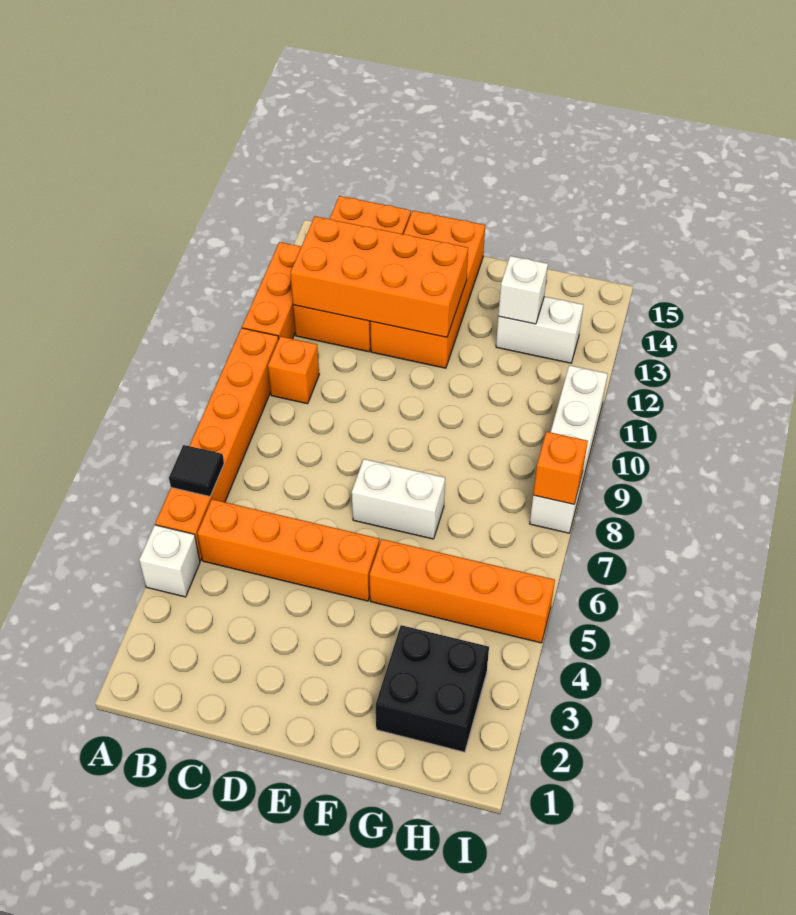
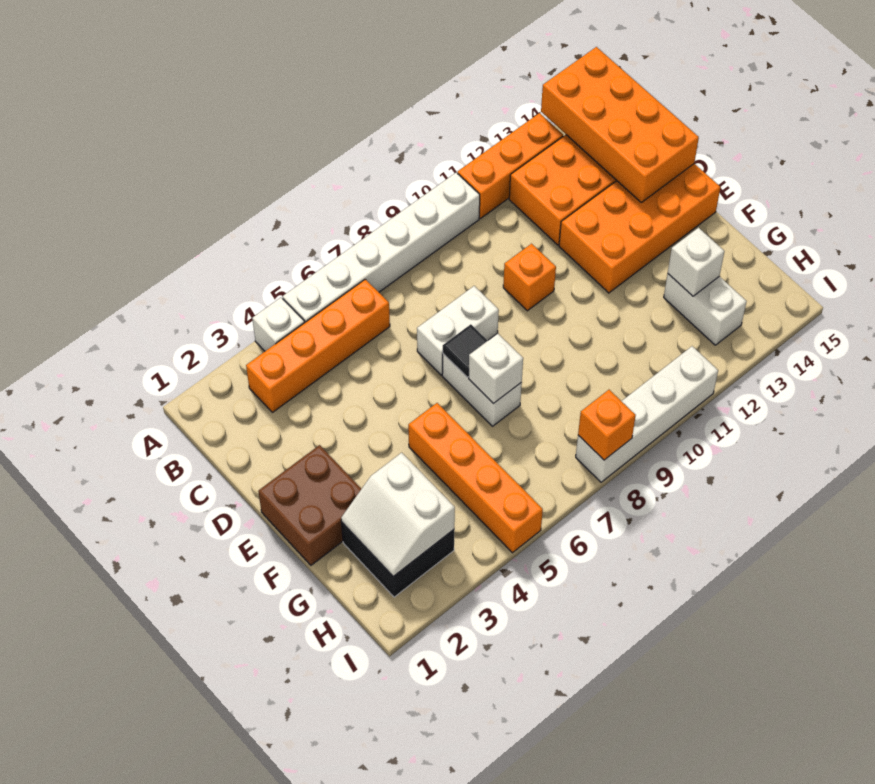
orange 1x6 brick [155,328,279,561] -> white 1x6 brick [283,173,480,322]
black 1x1 tile [169,445,224,496] -> black 1x1 tile moved to [443,324,488,377]
orange 1x4 brick [197,499,379,601] -> orange 1x4 brick turned to [246,279,390,412]
orange 1x1 brick [268,336,319,404] -> orange 1x1 brick moved to [503,244,556,311]
orange 2x4 brick [291,216,468,337] -> orange 2x4 brick moved to [541,47,699,202]
none -> white 1x2 brick [417,286,499,375]
none -> brown 2x2 brick [258,445,361,565]
none -> white 1x1 brick [469,333,523,404]
none -> white 2x2 slope [341,453,455,576]

